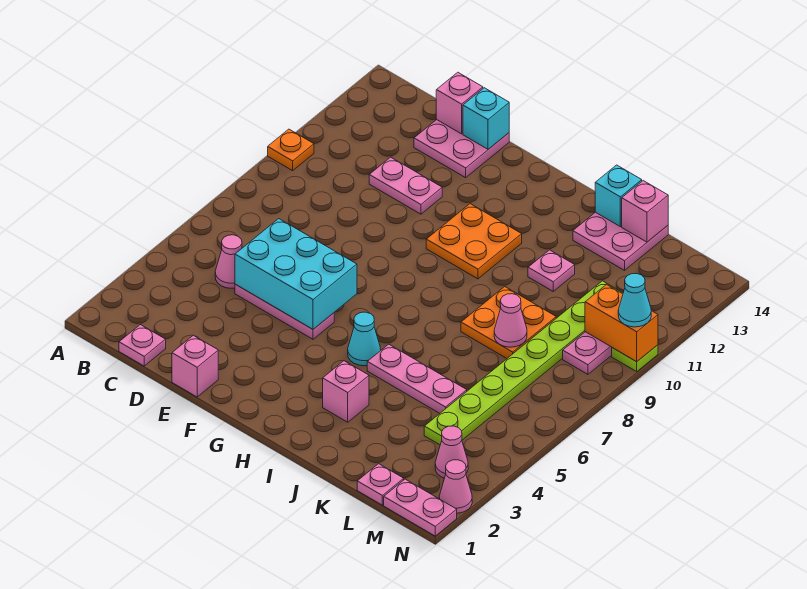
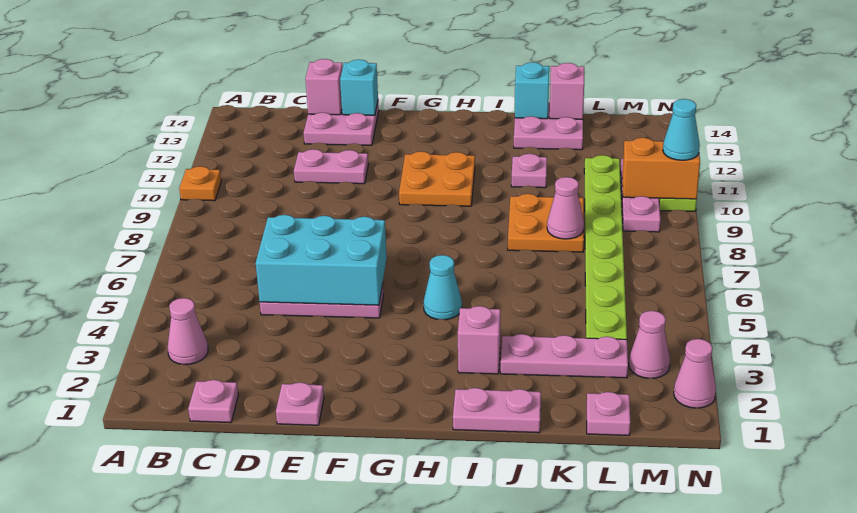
pink 1x1 cone [215,235,242,288] -> pink 1x1 cone moved to [168,298,208,365]
pink 1x1 brick [172,335,218,397] -> pink 1x1 plate [276,382,324,425]
pink 1x3 plate [367,344,467,413] -> pink 1x3 plate moved to [501,334,628,378]
pink 1x2 plate [384,479,457,536] -> pink 1x2 plate moved to [453,388,541,433]

